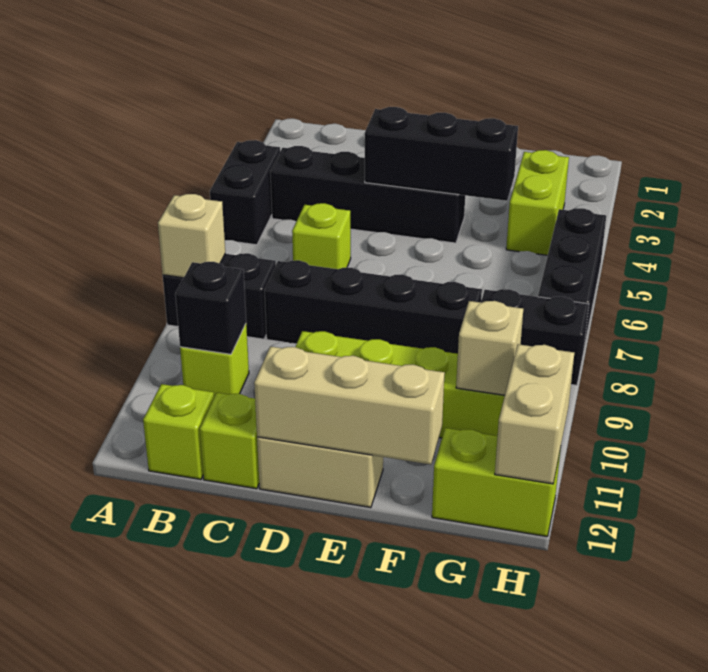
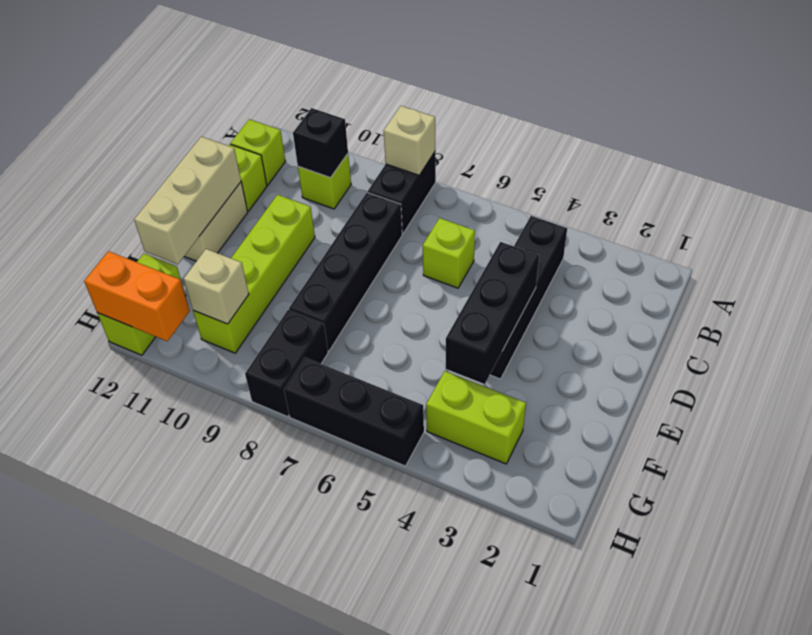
black 1x2 brick [210,140,280,245] -> none
tan 1x2 brick [495,344,574,484] -> orange 1x2 brick [84,251,190,341]

